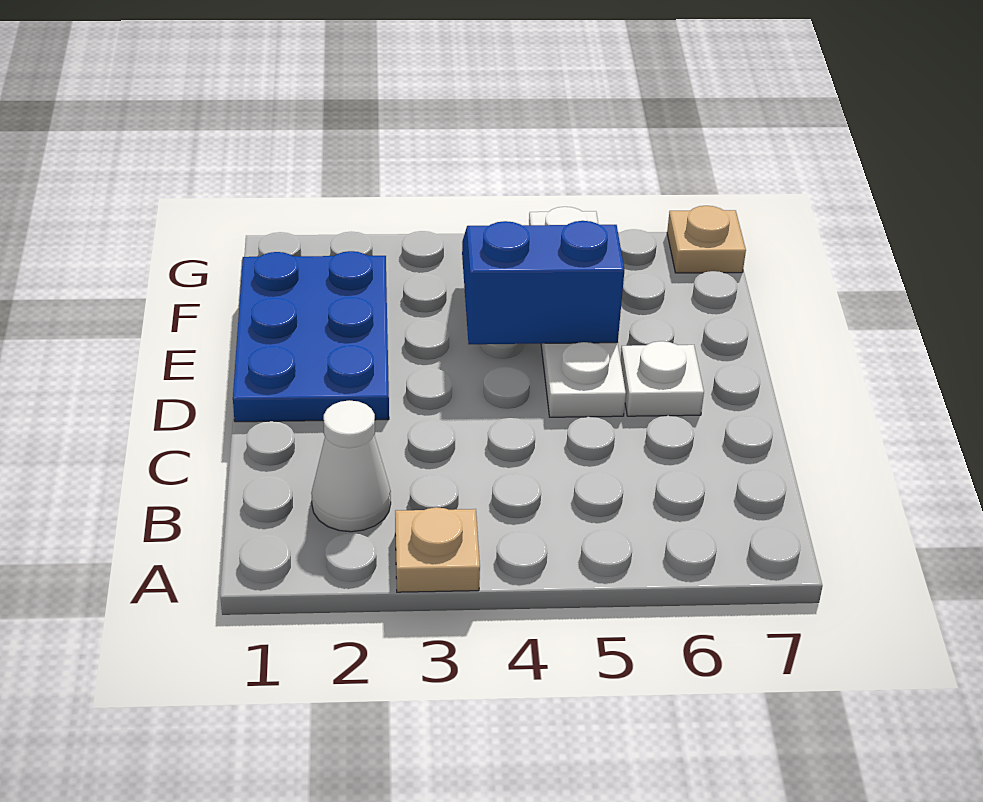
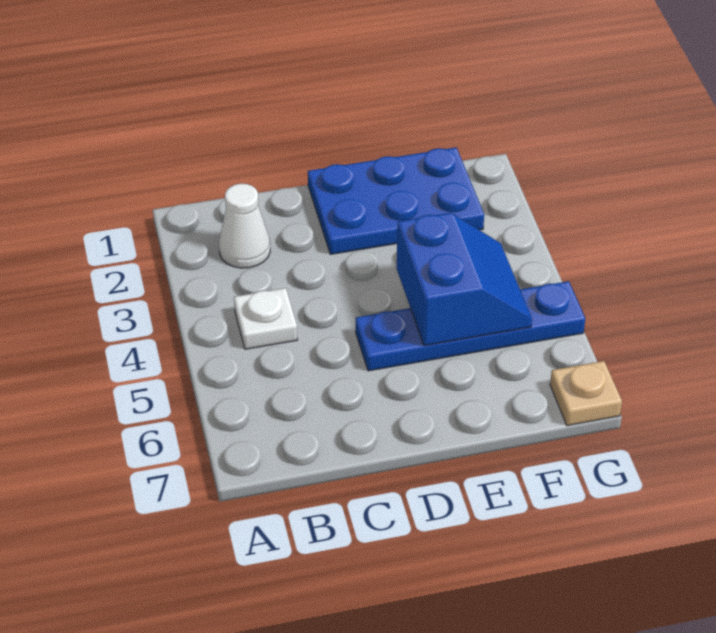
tan 1x1 plate [395,507,480,592] -> none
white 1x4 plate [529,207,626,417] -> blue 1x4 plate [356,281,585,371]
white 1x1 plate [620,341,704,416] -> white 1x1 plate moved to [234,288,297,349]

